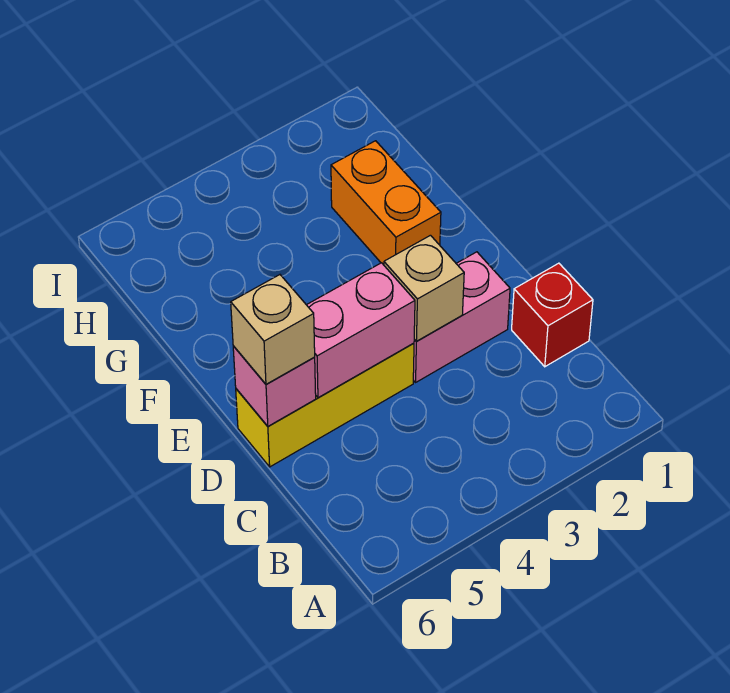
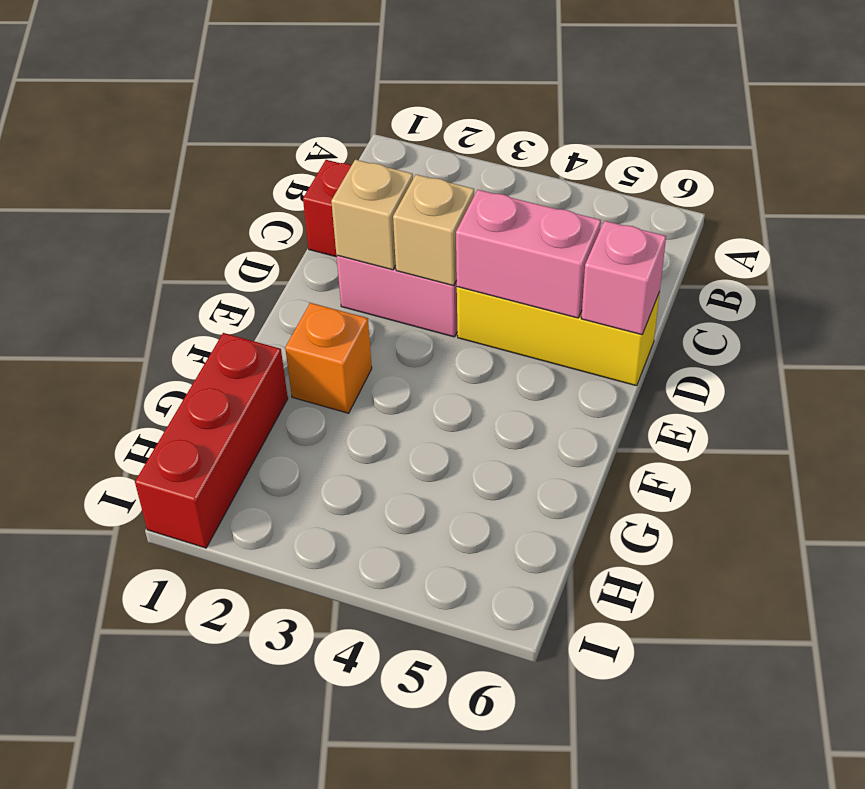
tan 1x1 brick [231,275,315,384] -> tan 1x1 brick moved to [331,160,413,270]
orange 1x2 brick [331,141,441,265] -> orange 1x1 brick [285,303,372,413]
none -> red 1x3 brick [135,333,288,548]

